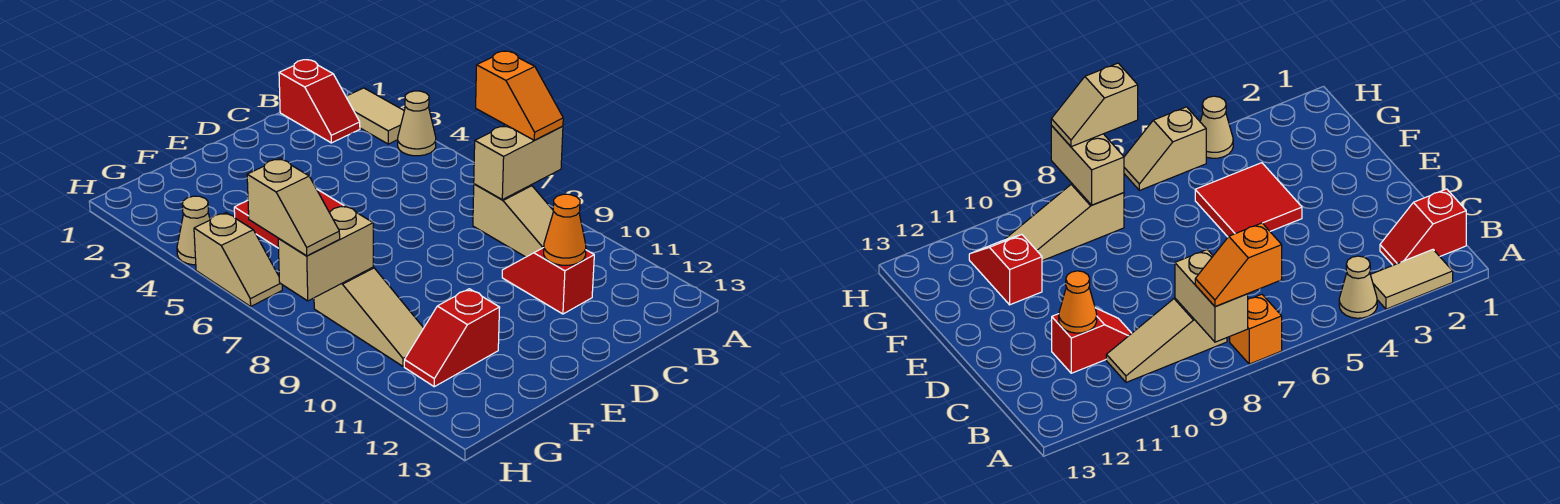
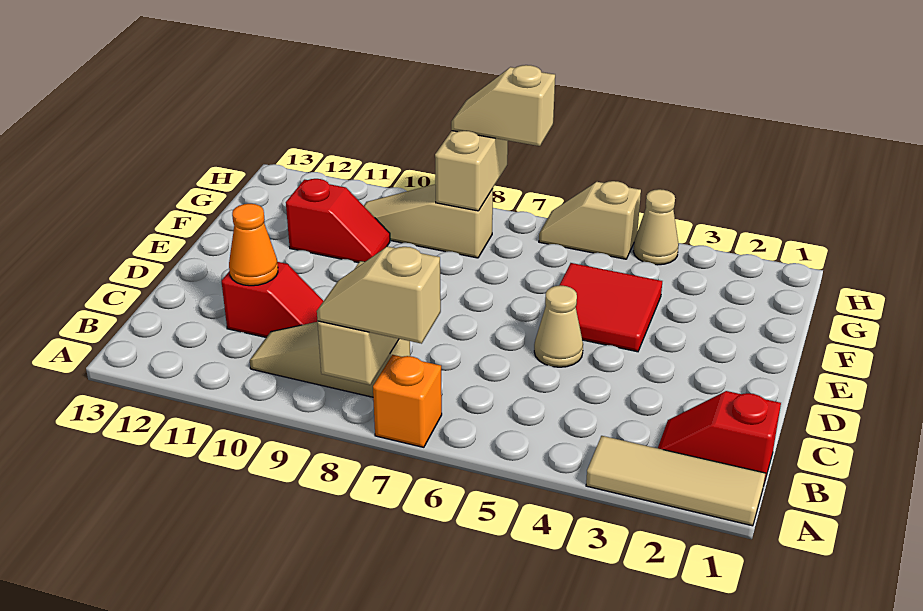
tan 1x2 tile [346,88,404,144] -> tan 1x3 tile [586,436,766,526]
tan 1x1 cone [398,91,436,156] -> tan 1x1 cone moved to [534,285,583,367]
orange 1x2 slope [476,51,563,140] -> tan 1x2 slope [317,246,441,344]
red 1x2 slope [404,289,500,387] -> red 1x2 slope turned to [286,179,390,263]

